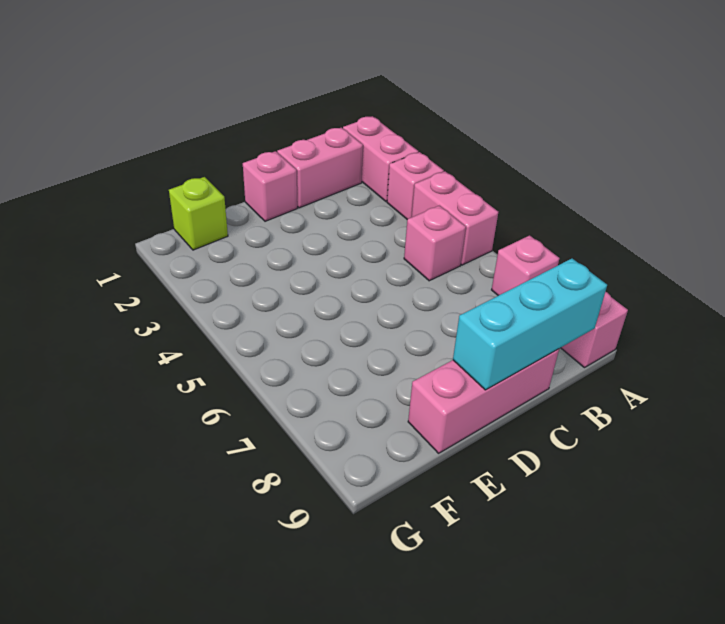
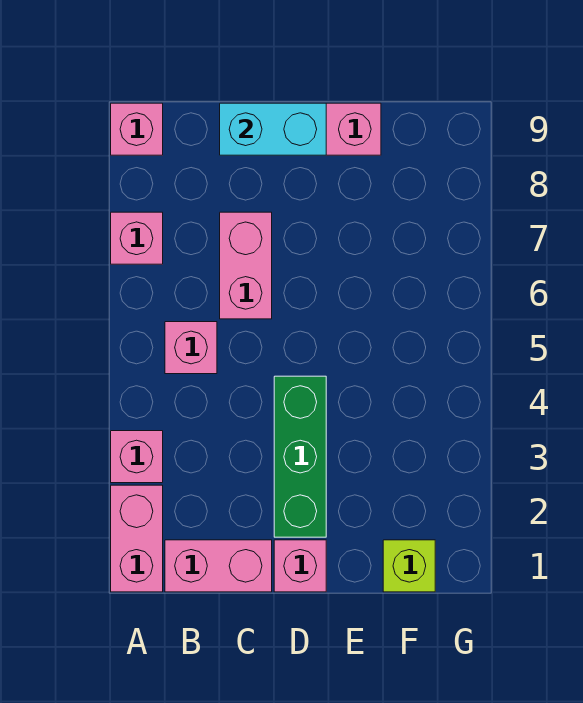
pink 1x2 brick [412,171,498,265] -> pink 1x2 brick moved to [220,212,272,319]
cyan 1x3 brick [453,259,607,390] -> cyan 1x2 brick [220,103,326,155]
none -> green 1x3 brick [274,376,326,537]

